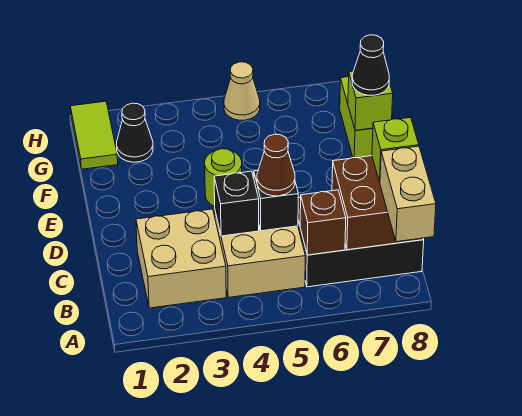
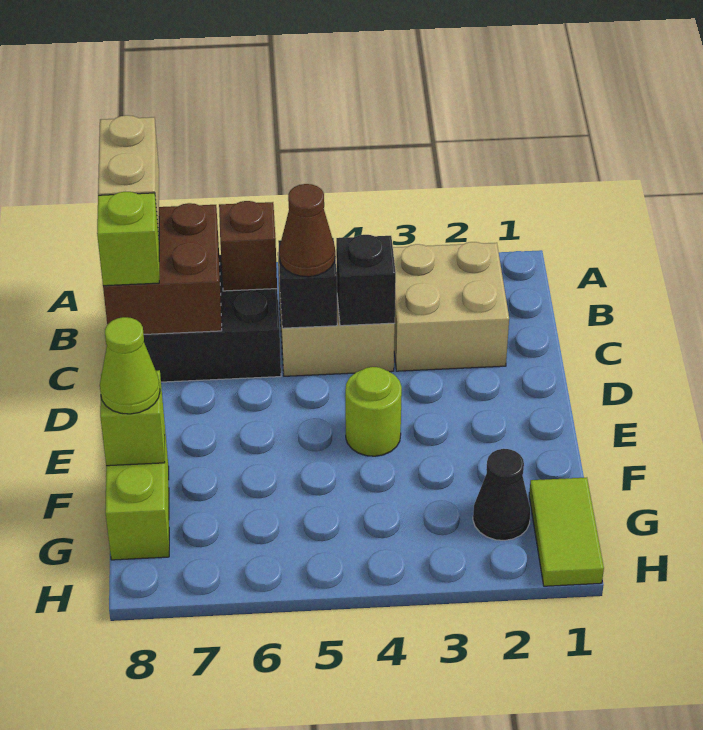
black 1x1 cone [352,35,389,95] -> lime 1x1 cone [100,317,160,414]
tan 1x1 cone [224,62,260,120] -> none

